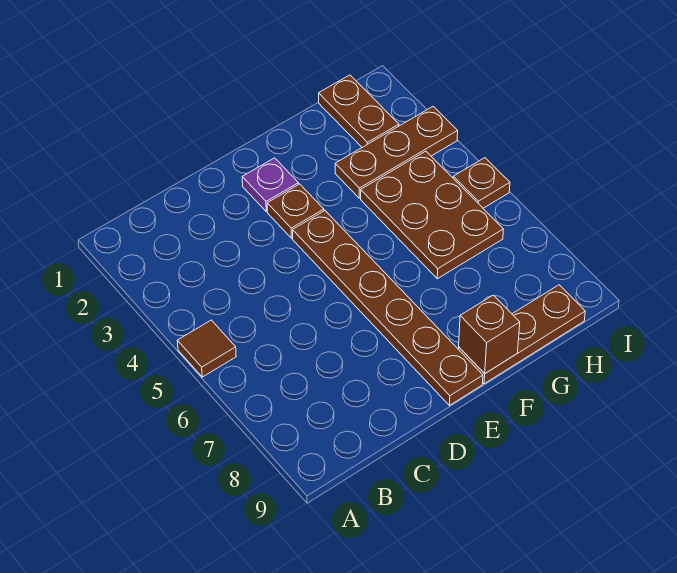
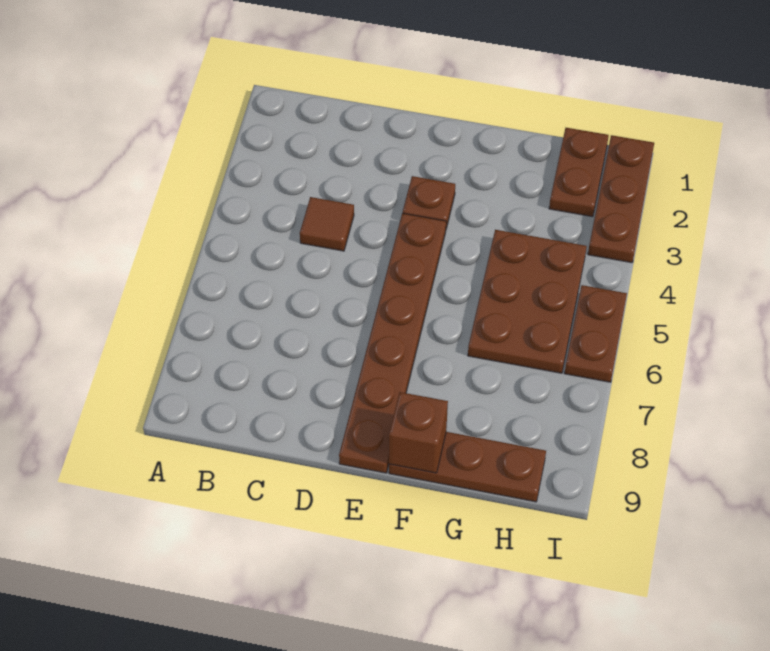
brown 1x1 tile [177,320,236,377] -> brown 1x1 tile moved to [300,197,354,251]
purple 1x1 plate [242,158,299,212] -> none
brown 1x3 plate [335,107,458,198] -> brown 1x3 plate turned to [588,135,654,263]
brown 1x1 plate [453,158,510,208] -> brown 1x2 plate [564,285,627,382]

